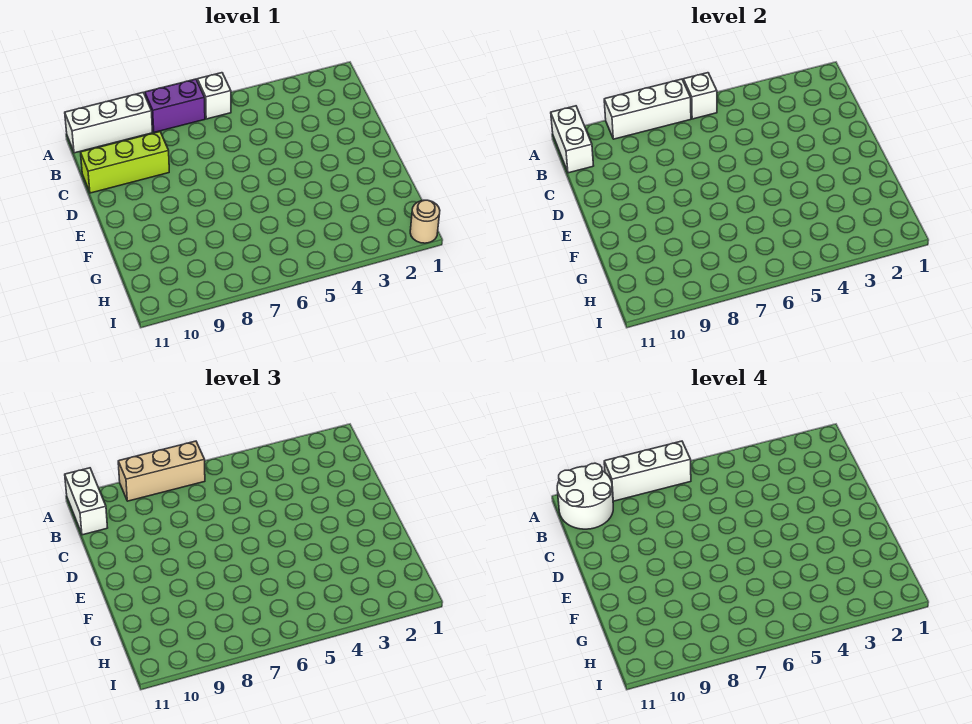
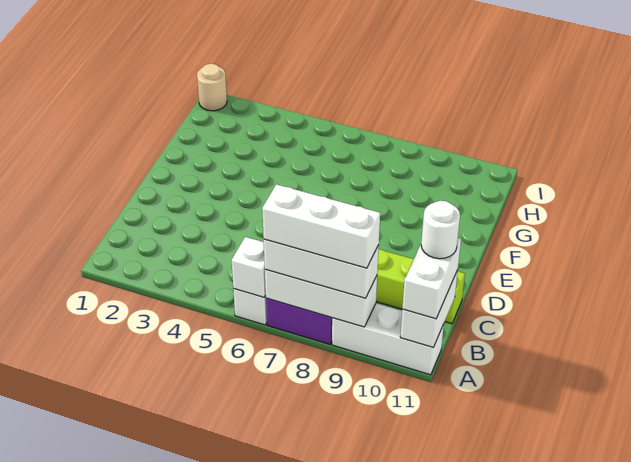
tan 1x3 brick [118,441,205,501] -> white 1x3 brick [264,239,379,298]
white 2x2 round brick [557,463,613,529] -> white 1x1 round brick [421,201,460,259]

